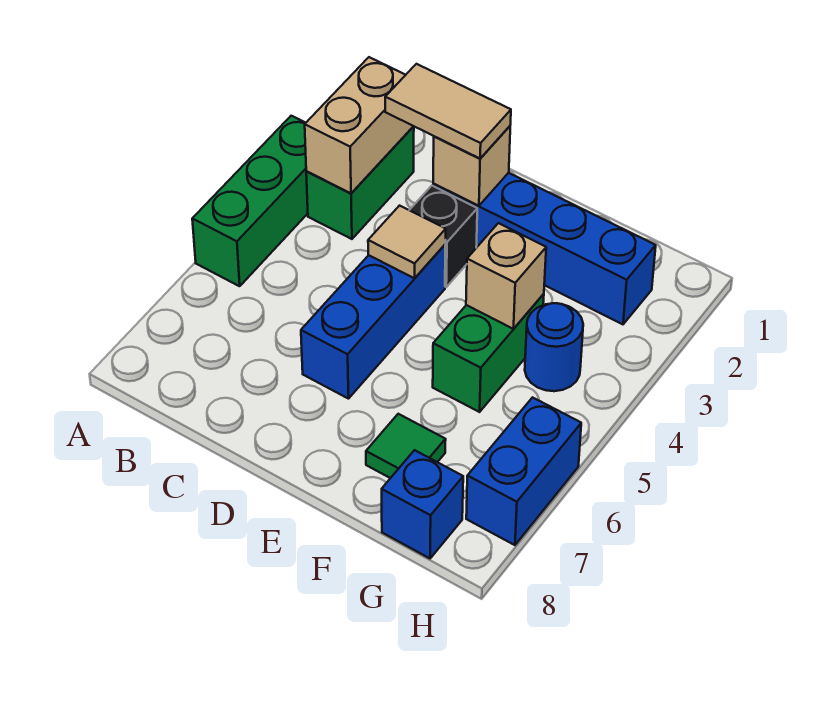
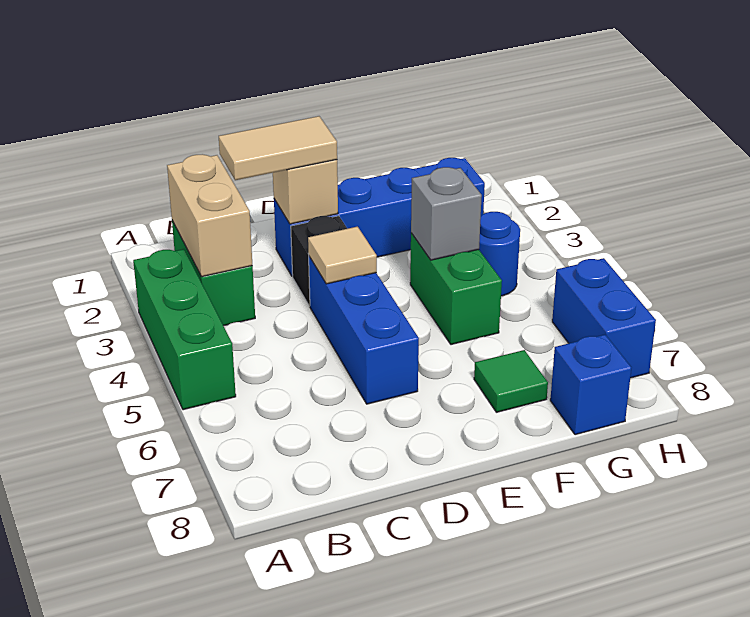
tan 1x1 brick [466,223,546,329] -> grey 1x1 brick [411,167,482,260]

